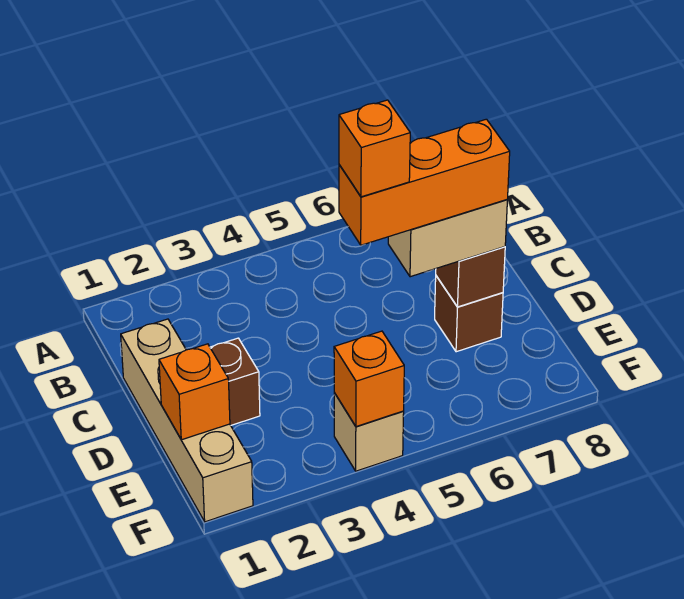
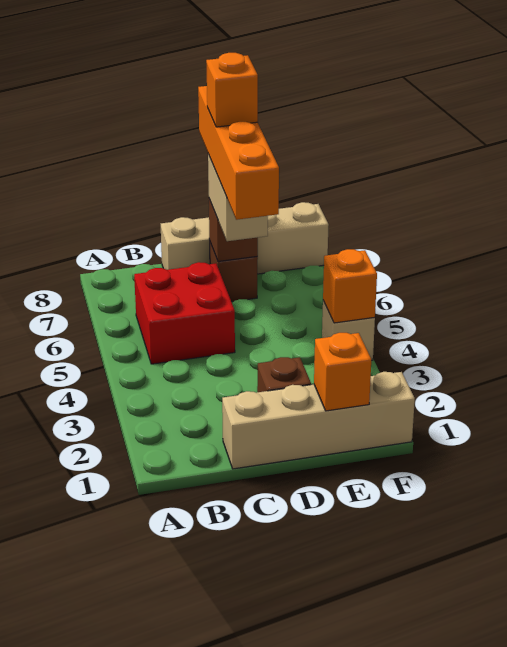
none -> red 2x2 brick [134,262,235,364]
none -> tan 1x4 brick [161,202,329,274]
orange 1x3 brick [339,119,510,245] -> orange 1x4 brick [198,86,279,220]
orange 1x1 brick [339,100,410,197] -> orange 1x1 brick moved to [206,53,258,127]

